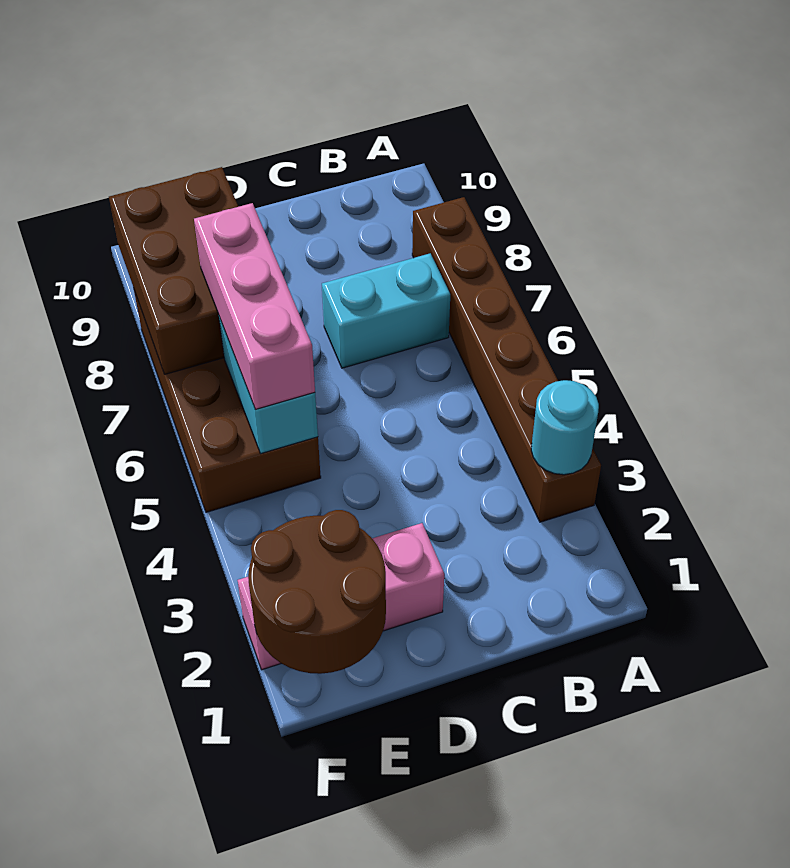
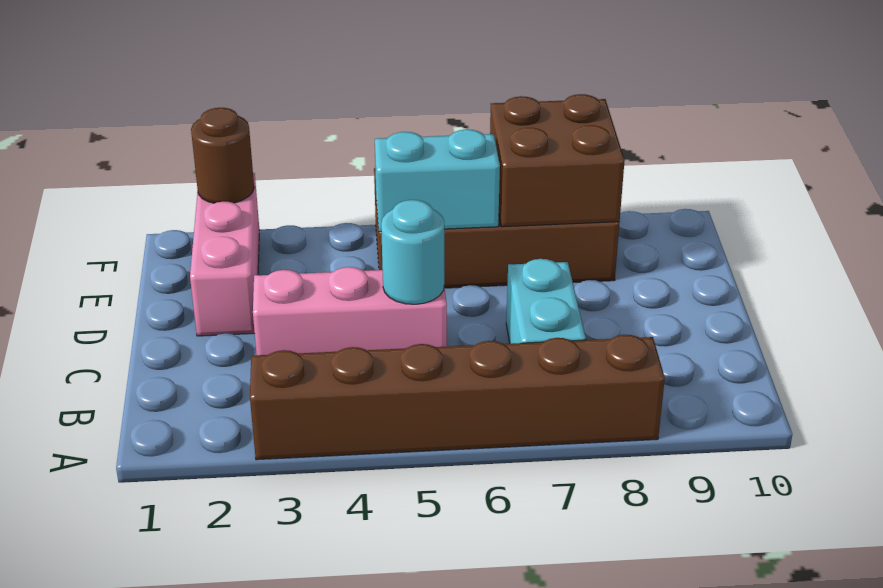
cyan 1x1 round brick [531,380,599,475] -> cyan 1x1 round brick moved to [381,200,444,304]
brown 2x2 round brick [248,510,386,674] -> brown 1x1 round brick [191,108,254,203]
pink 1x3 brick [194,203,315,409] -> pink 1x3 brick moved to [253,267,447,355]
brown 2x3 brick [109,167,238,374] -> brown 2x2 brick [490,94,625,227]

